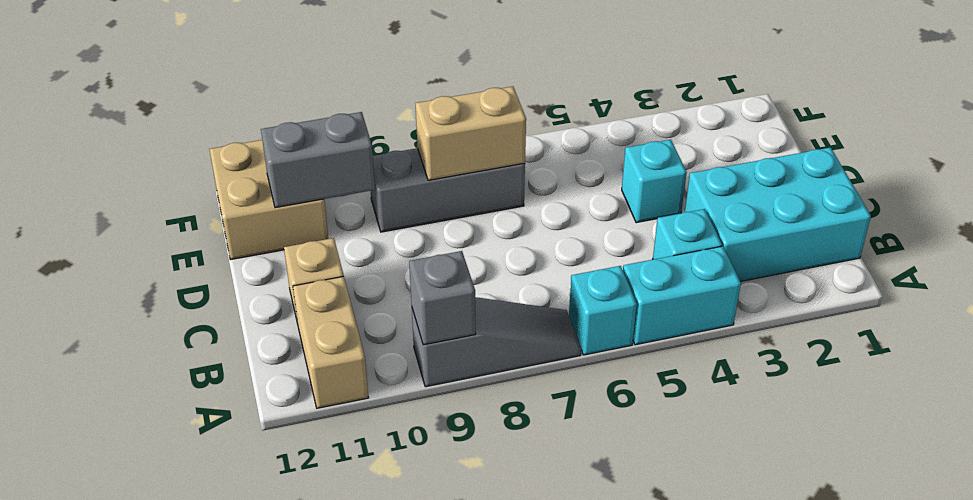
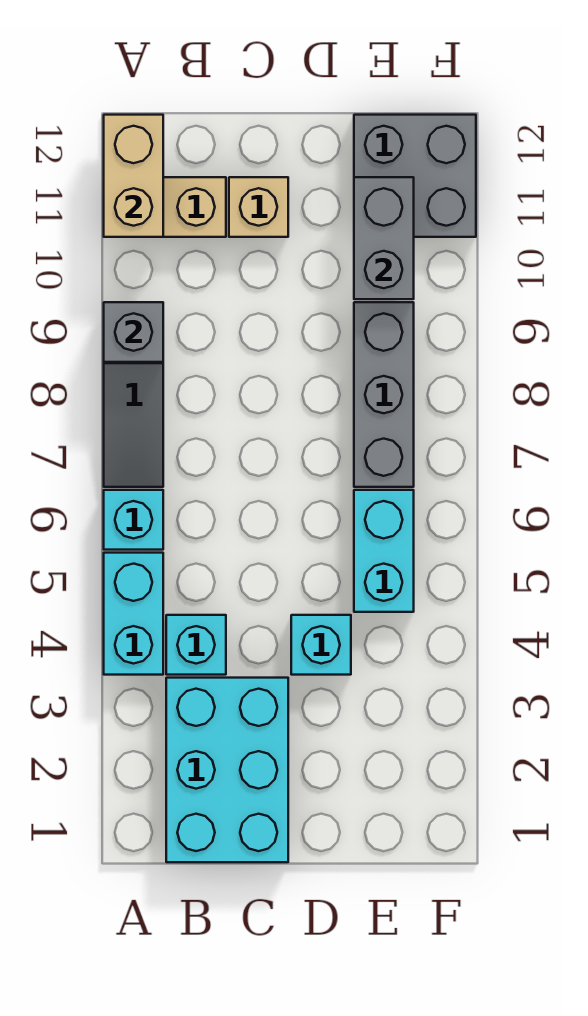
none -> cyan 1x2 brick [354,490,414,612]
tan 1x2 brick [415,86,526,180] -> tan 1x2 brick moved to [104,115,163,237]
tan 2x2 brick [210,140,328,260] -> grey 2x2 brick [354,115,476,237]

